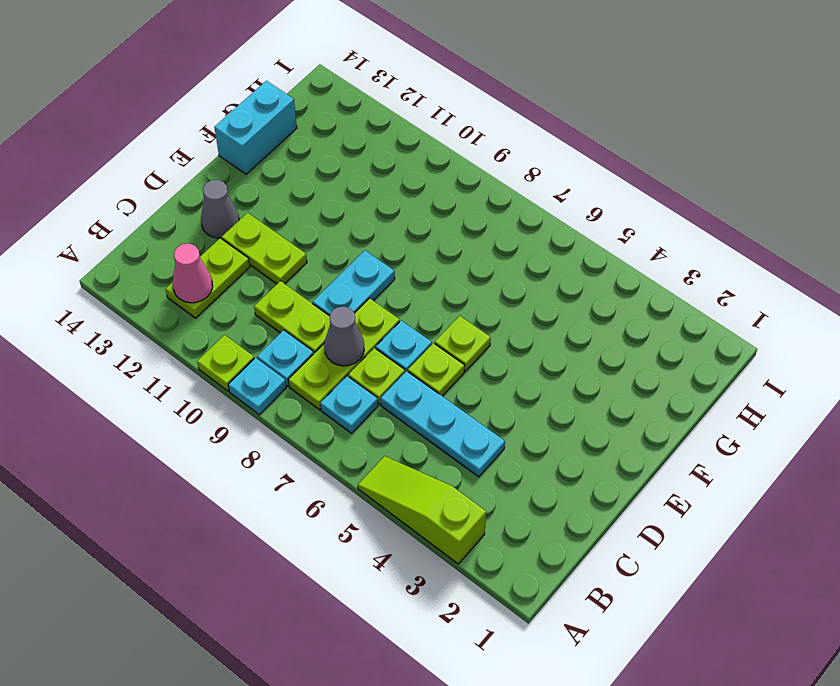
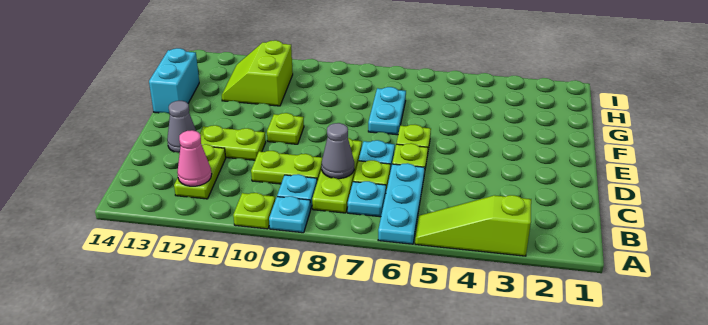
cyan 1x3 plate [381,371,505,477] -> cyan 1x3 plate turned to [378,163,425,244]
cyan 1x2 plate [313,250,395,316] -> cyan 1x2 plate moved to [368,87,406,135]
none -> lime 1x1 plate [267,113,304,144]
none -> lime 2x2 slope [222,40,293,106]

